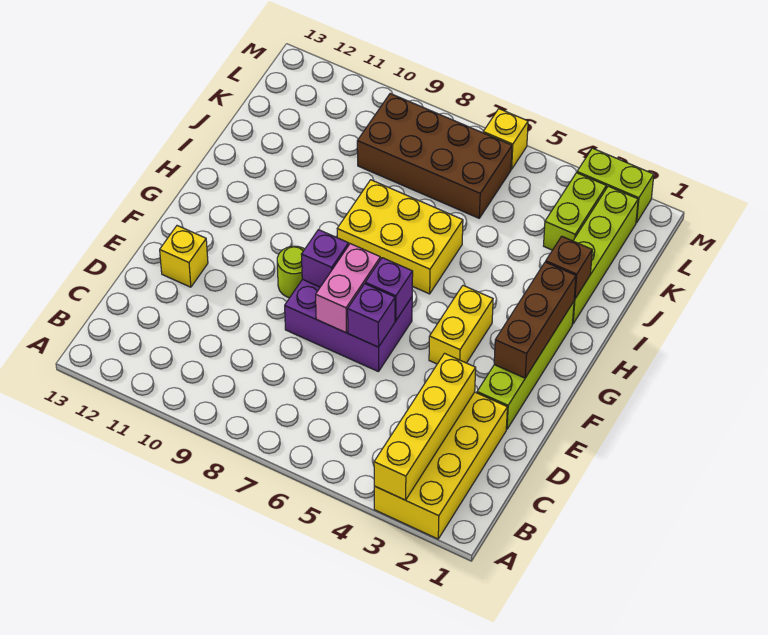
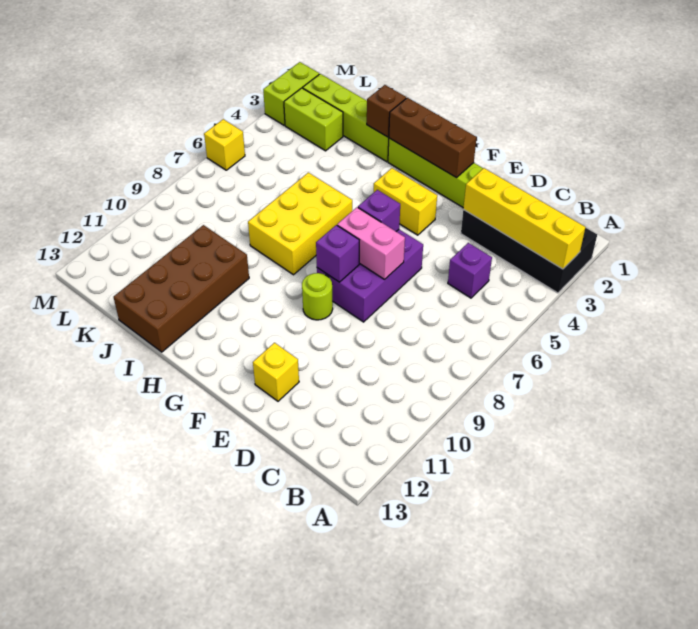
yellow 2x4 brick [374,392,507,539] -> black 2x4 brick [461,210,597,293]
purple 1x1 brick [348,284,395,347] -> purple 1x1 brick moved to [448,243,492,298]
brown 2x4 brick [357,94,512,218] -> brown 2x4 brick moved to [114,225,249,352]

